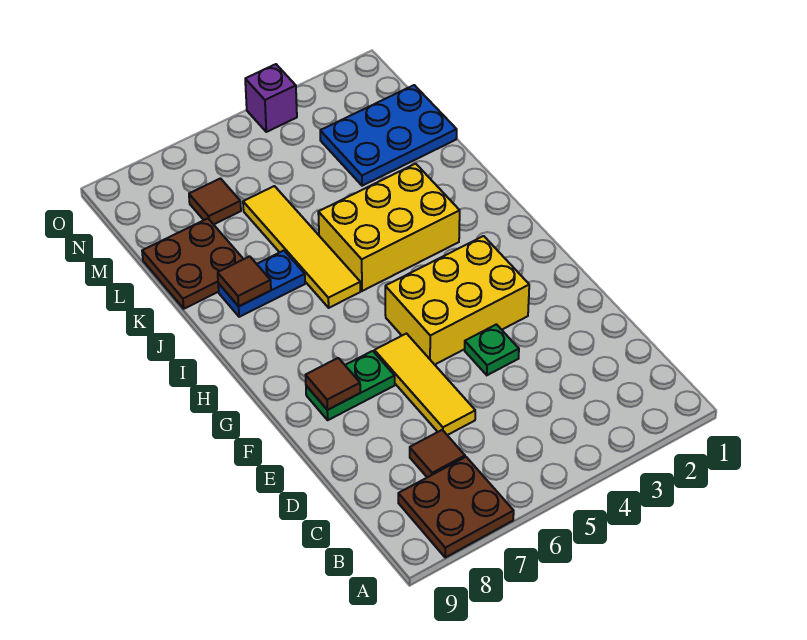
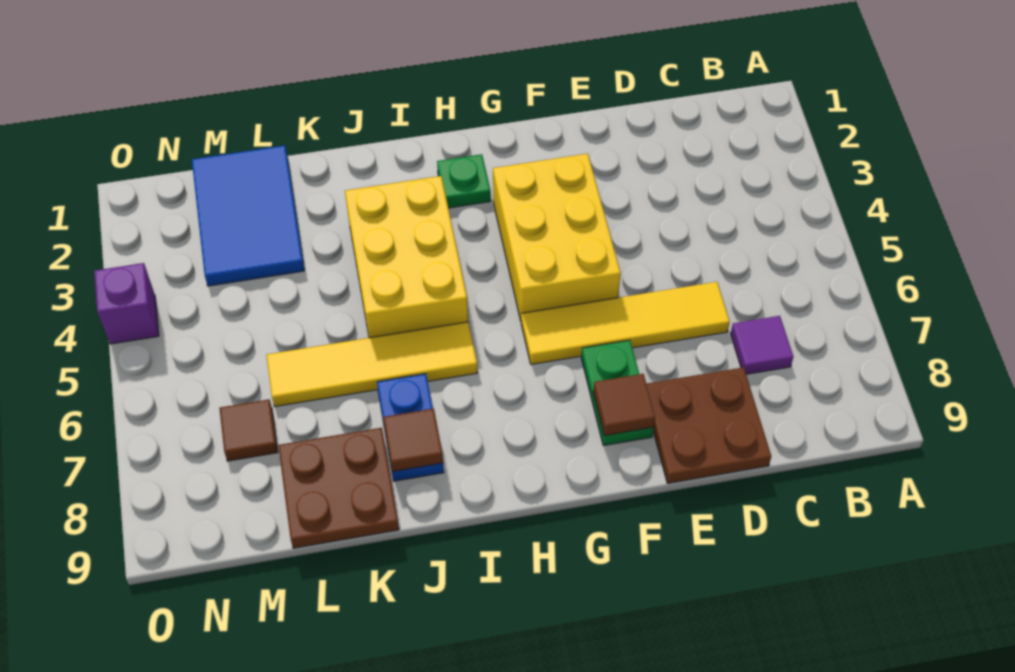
brown 2x2 plate [398,457,514,557] -> brown 2x2 plate moved to [647,367,771,483]
brown 1x1 tile [410,430,465,477] -> purple 1x1 tile [731,316,793,374]
yellow 1x3 tile [374,334,475,435] -> yellow 1x4 tile [521,282,730,364]
green 1x1 plate [465,324,519,375] -> green 1x1 plate moved to [437,154,491,208]
blue 2x3 plate [320,85,457,186] -> blue 2x3 tile [192,145,304,286]

